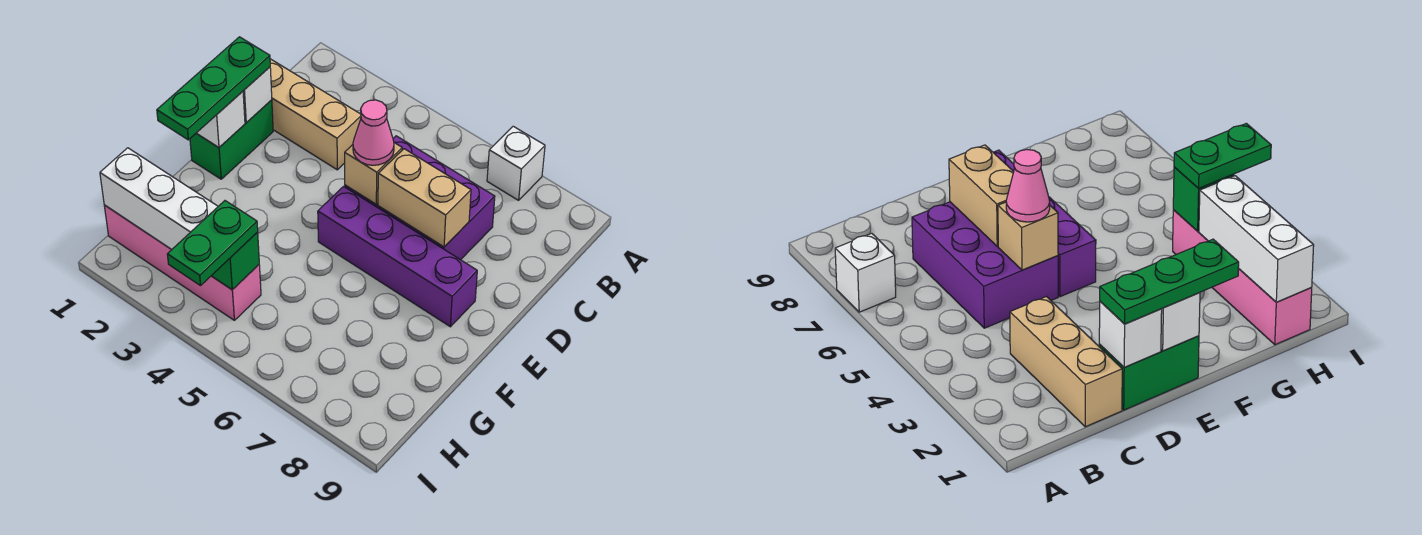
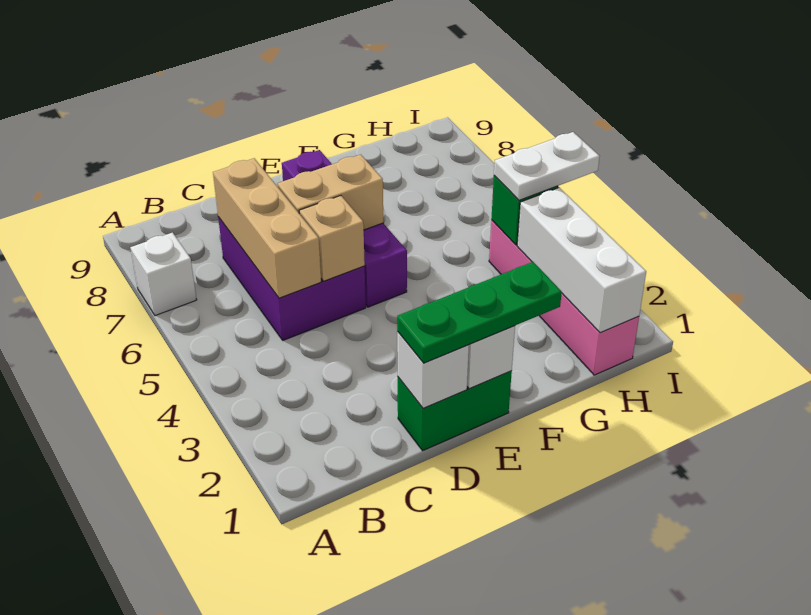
tan 1x3 brick [270,59,361,170] -> tan 1x3 brick moved to [213,158,321,298]
pink 1x1 cone [353,100,394,165] -> none
tan 1x2 brick [378,149,471,247] -> tan 1x2 brick turned to [277,155,383,230]
green 1x2 plate [167,201,258,286] -> white 1x2 plate [494,132,600,200]

